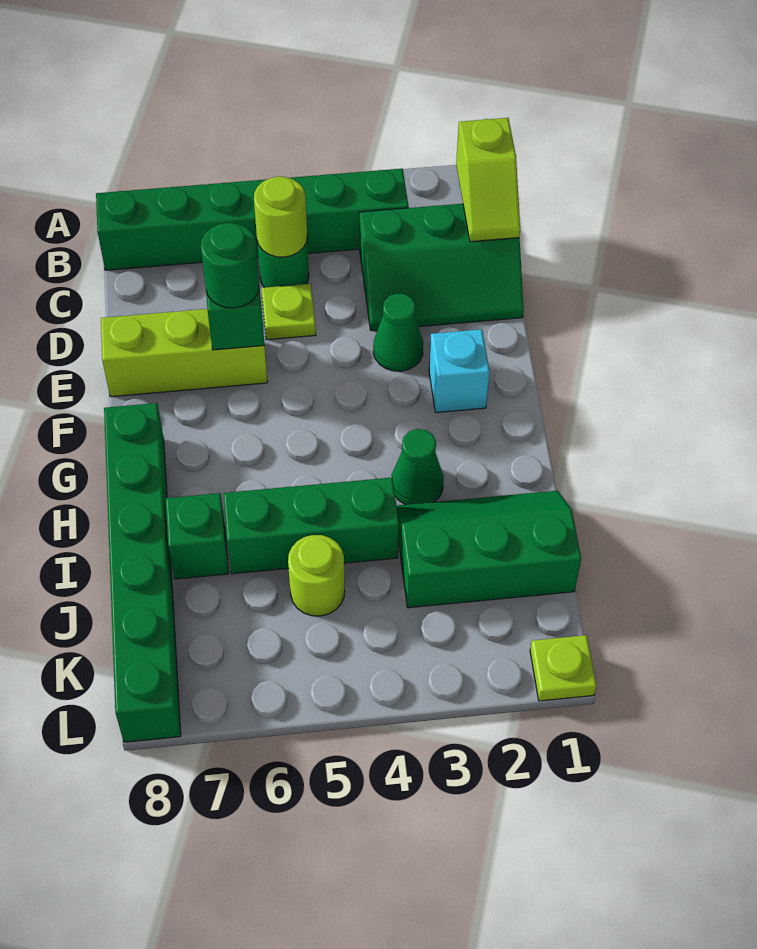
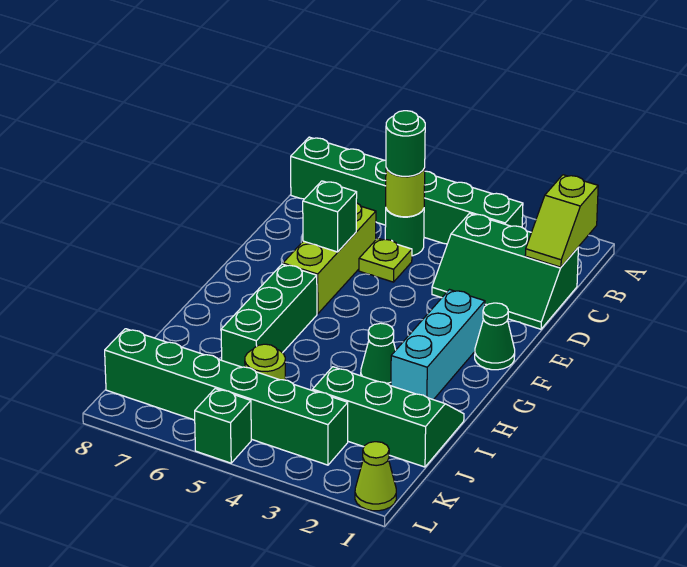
green 1x1 cone [373,293,423,371] -> green 1x1 cone moved to [475,303,515,370]
lime 1x3 brick [101,309,268,397] -> lime 1x3 brick turned to [283,203,376,314]
green 1x1 round brick [201,223,259,308] -> green 1x1 round brick moved to [386,111,425,176]
cyan 1x1 brick [429,329,490,413] -> cyan 1x3 brick [391,290,485,400]
green 1x6 brick [104,403,181,742] -> green 1x6 brick turned to [105,329,348,465]
green 1x3 brick [223,478,399,574] -> green 1x3 brick turned to [221,264,317,367]
green 1x1 brick [166,493,229,579] -> green 1x1 brick moved to [195,389,251,463]
lime 1x1 plate [530,635,597,701] -> lime 1x1 cone [355,442,396,511]

